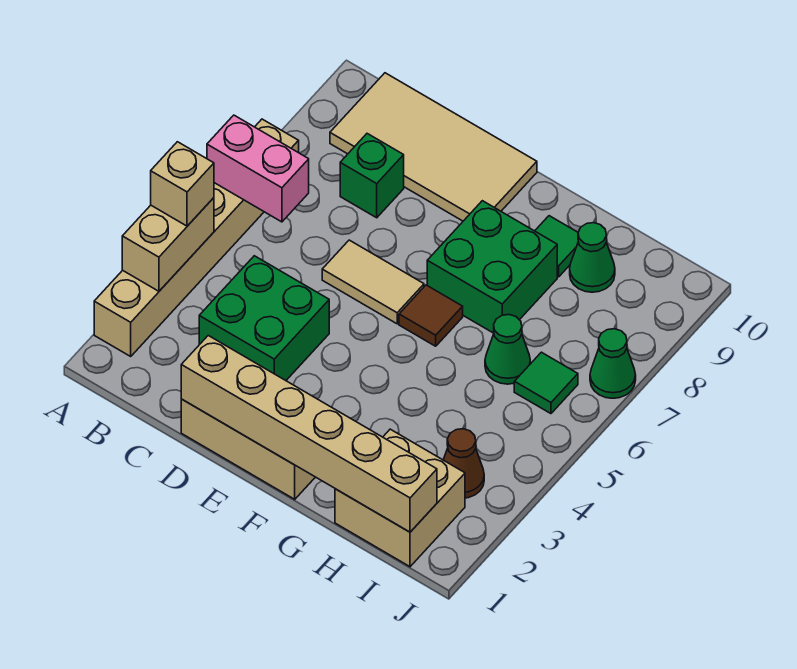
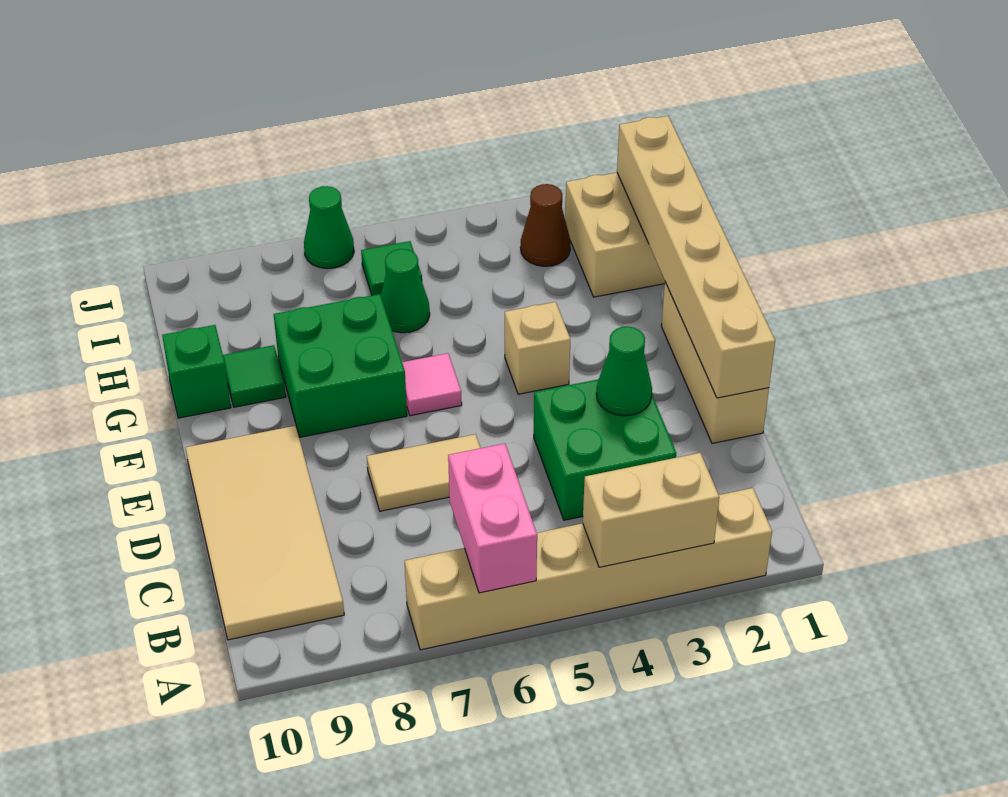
tan 1x1 brick [151,142,214,226] -> tan 1x1 brick moved to [505,302,570,394]
green 1x1 brick [340,134,404,218] -> green 1x1 brick moved to [162,325,231,418]
tan 1x2 tile [322,240,424,324] -> tan 1x2 tile turned to [367,434,480,511]
brown 1x1 tile [399,285,463,346] -> pink 1x1 tile [402,353,462,416]
green 1x1 cone [570,223,615,292] -> green 1x1 cone moved to [596,326,652,416]

